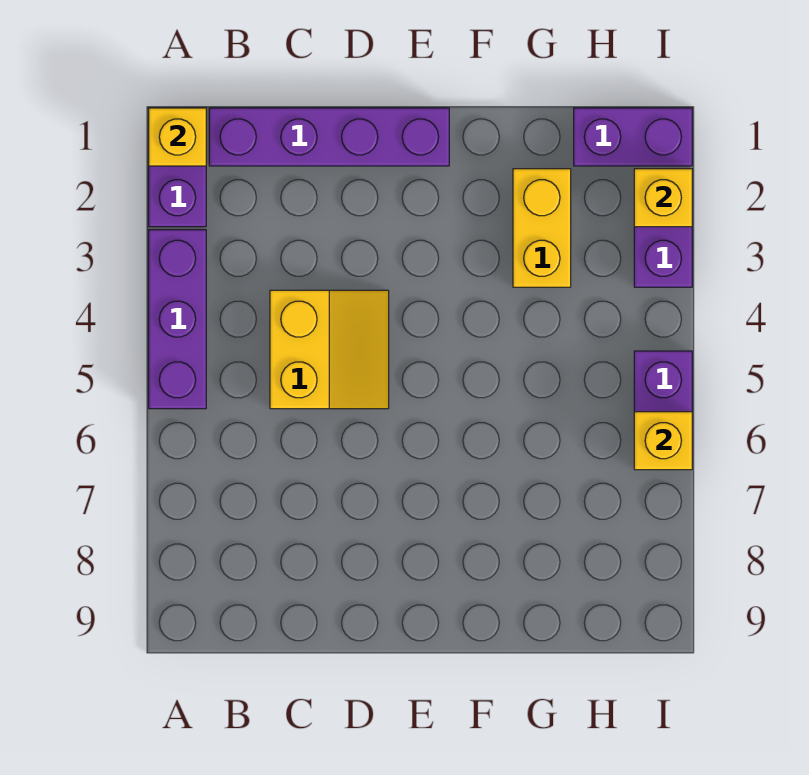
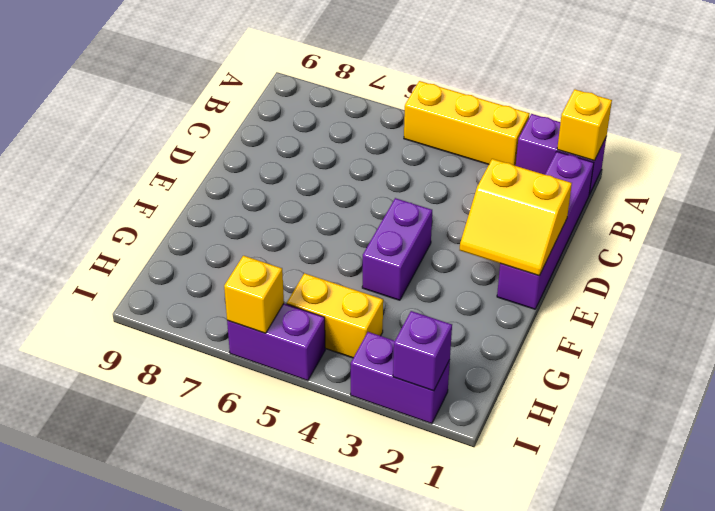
purple 1x3 brick [149,230,206,409] -> yellow 1x3 brick [404,81,530,166]
yellow 2x2 slope [270,290,389,409] -> yellow 2x2 slope moved to [460,159,572,276]
yellow 1x2 brick [513,169,571,287] -> yellow 1x2 brick moved to [287,273,383,358]
purple 1x2 brick [574,108,692,166] -> purple 1x2 brick moved to [362,198,432,300]
yellow 1x1 brick [634,169,692,227] -> purple 1x1 brick [393,311,452,391]

